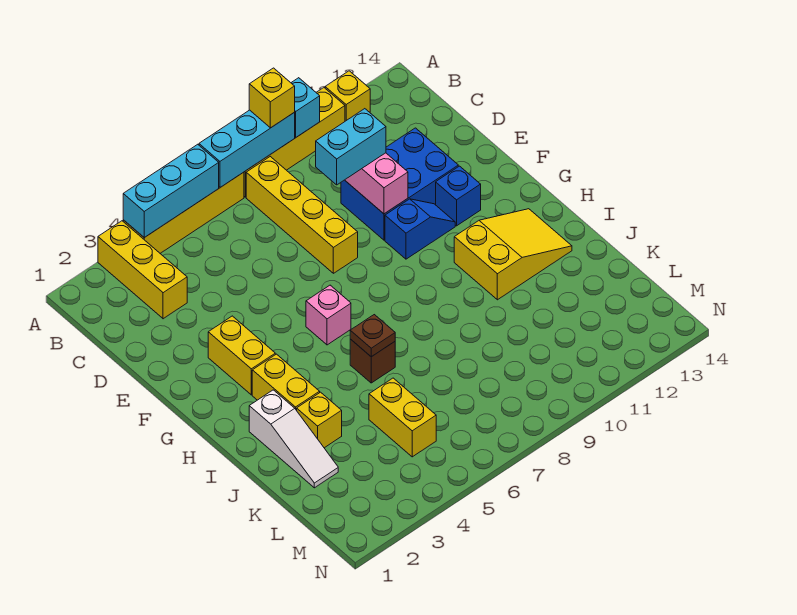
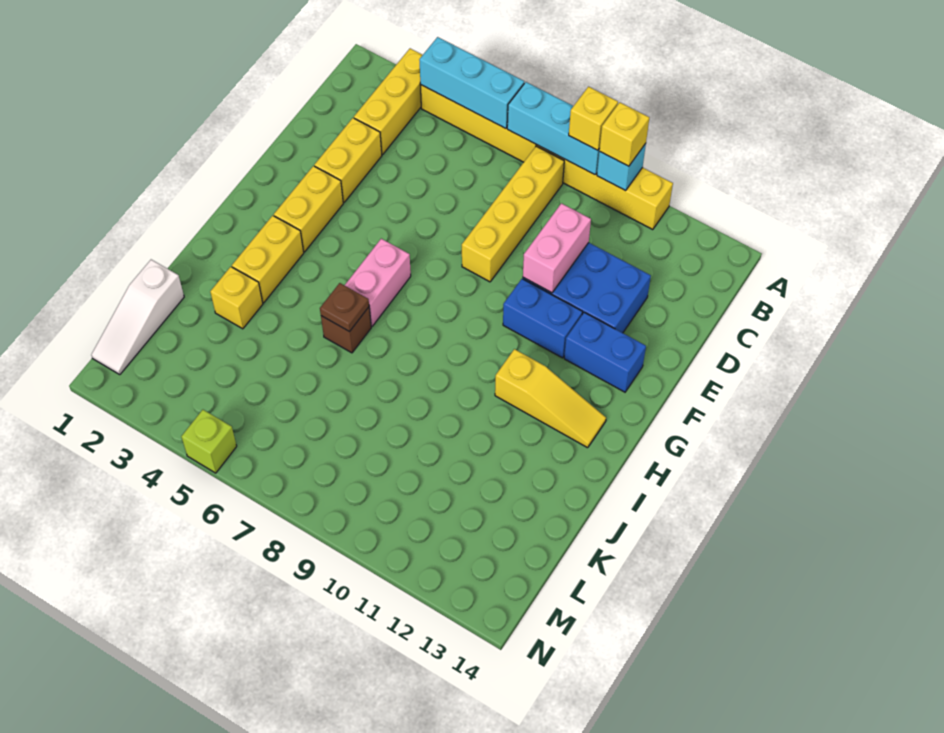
yellow 1x1 brick [325,71,370,121] -> yellow 1x1 brick moved to [599,102,649,166]
cyan 1x2 brick [316,109,386,185] -> none
blue 1x2 slope [385,199,455,259] -> blue 1x2 brick [503,279,583,358]
blue 1x1 brick [436,166,481,226] -> blue 1x2 brick [564,312,646,392]
pink 1x1 brick [306,285,351,345] -> pink 1x2 brick [345,239,411,326]
yellow 2x3 slope [454,209,572,300] -> yellow 1x3 slope [495,349,606,448]
white 1x3 slope [249,390,338,488] -> white 1x3 slope moved to [91,260,184,375]
yellow 1x2 brick [369,378,436,457] -> yellow 1x2 brick moved to [314,118,382,202]
none -> lime 1x1 brick [181,410,237,473]

